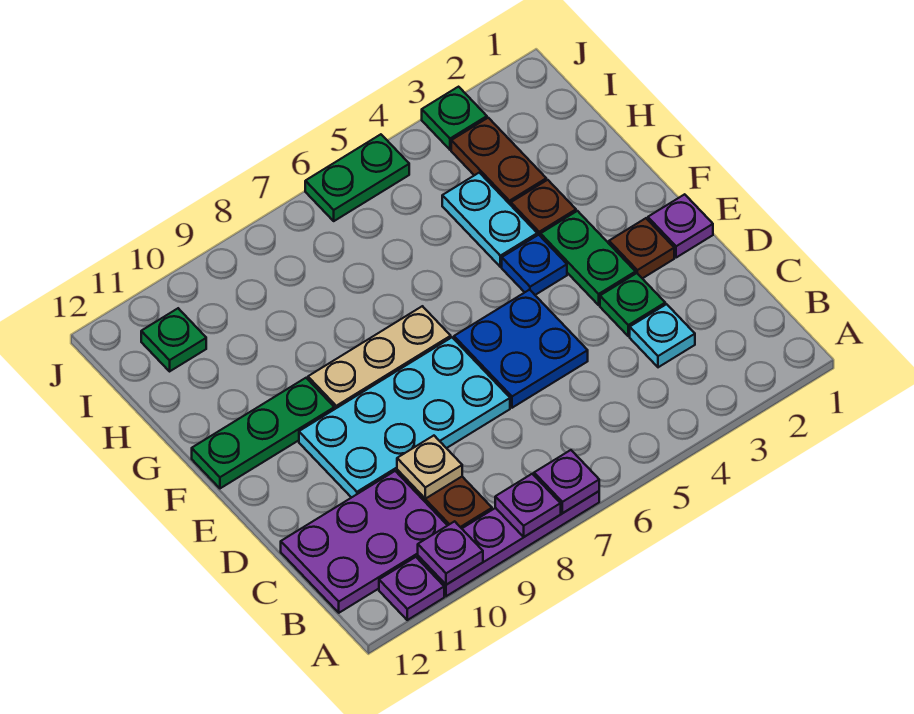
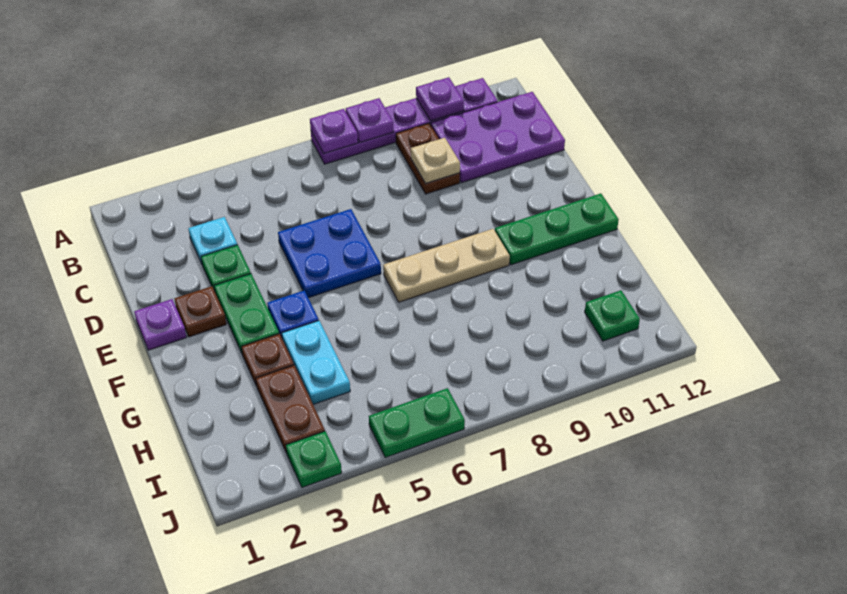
cyan 2x4 plate [299,338,510,498] -> none

